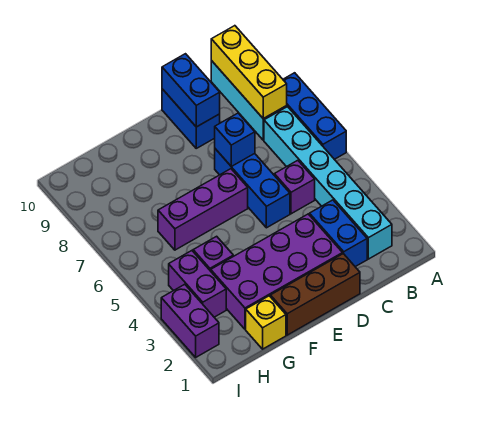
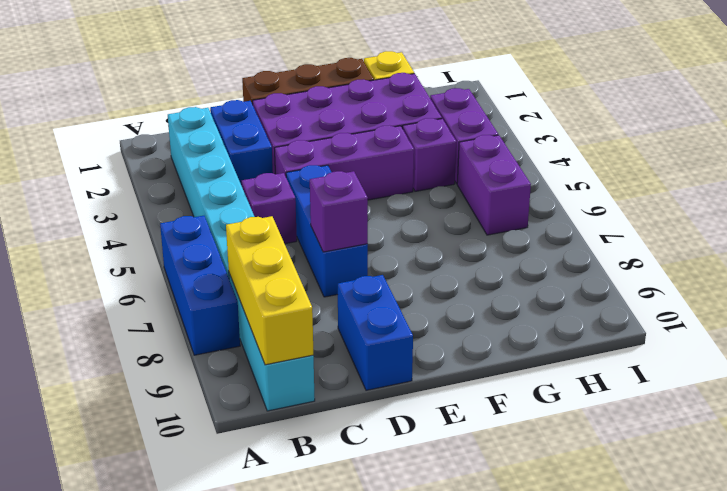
blue 1x1 brick [215,113,255,166] -> purple 1x1 brick [310,171,368,252]
blue 1x2 brick [162,54,220,127] -> none
purple 1x3 brick [158,169,248,250] -> purple 1x3 brick moved to [275,125,414,200]
purple 1x2 brick [161,284,219,357] -> purple 1x2 brick moved to [457,135,531,235]

